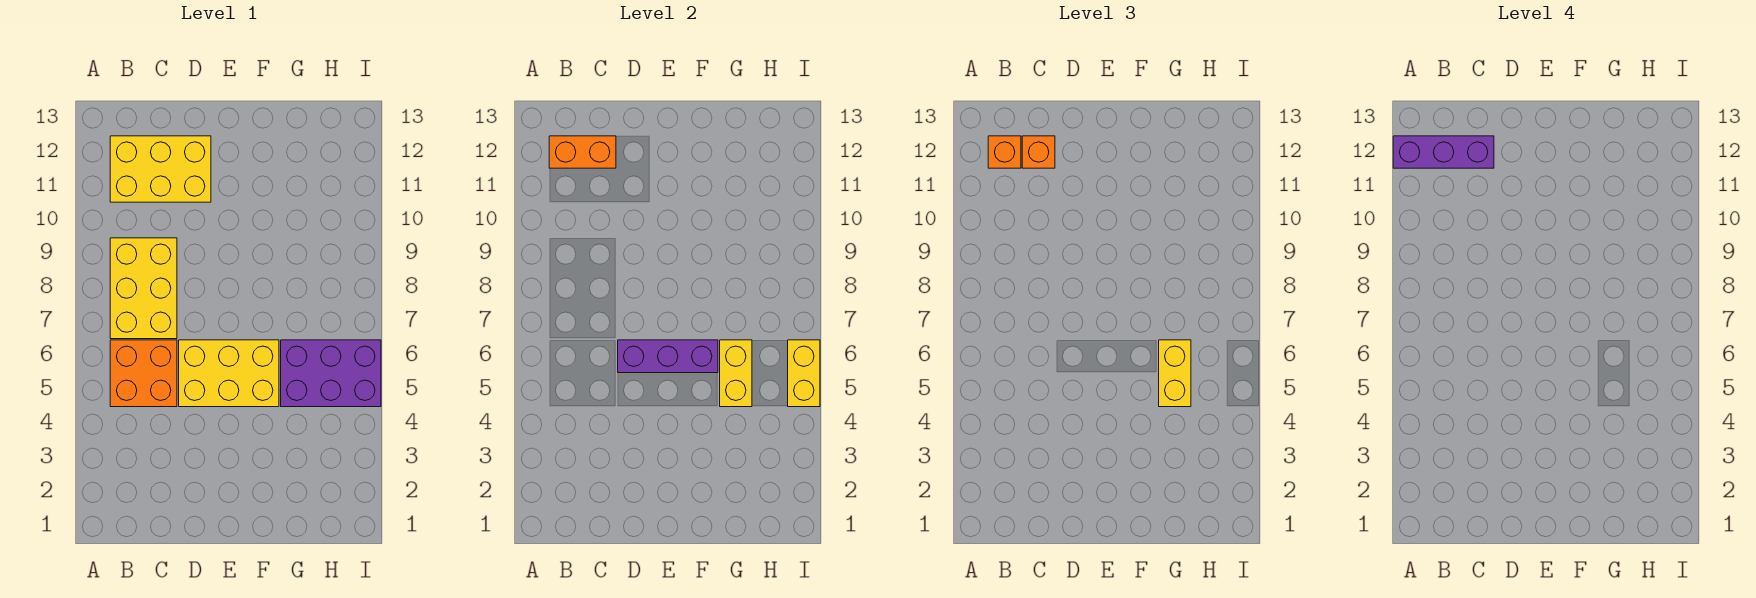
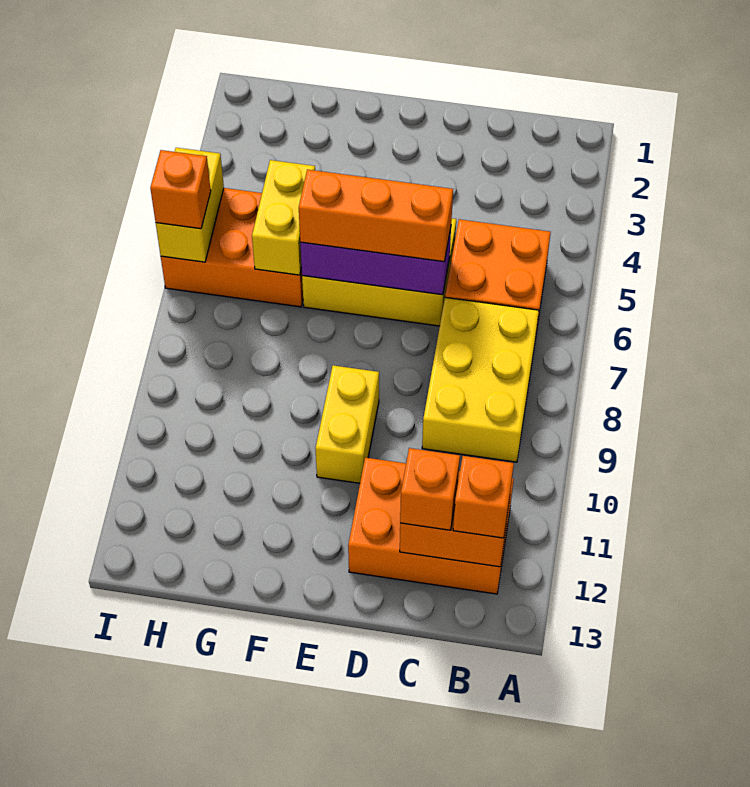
purple 1x3 brick [1393,136,1494,168] -> none
yellow 2x3 brick [110,136,211,202] -> orange 2x3 brick [348,458,514,594]
none -> orange 1x3 brick [299,169,453,262]
purple 2x3 brick [281,340,381,407] -> orange 2x3 brick [161,188,303,307]
yellow 1x2 brick [1159,340,1191,407] -> yellow 1x2 brick moved to [316,365,379,483]
none -> orange 1x1 brick [150,150,211,229]

